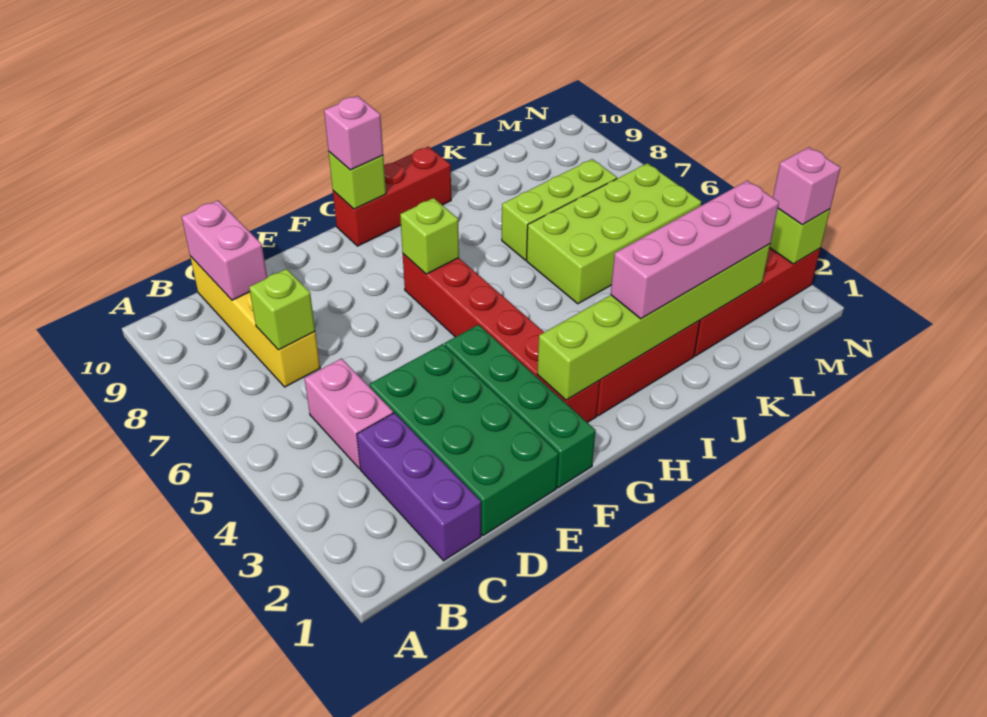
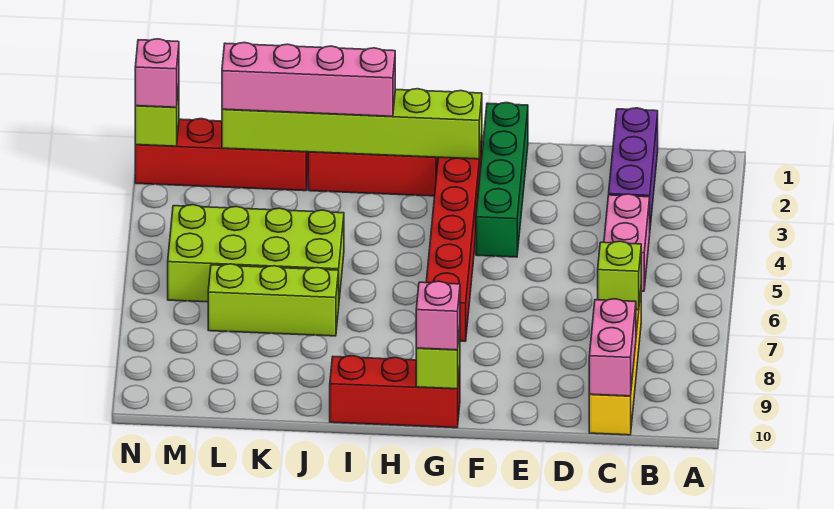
green 2x4 brick [369,344,559,536] -> none
lime 1x1 brick [400,198,459,274] -> none

